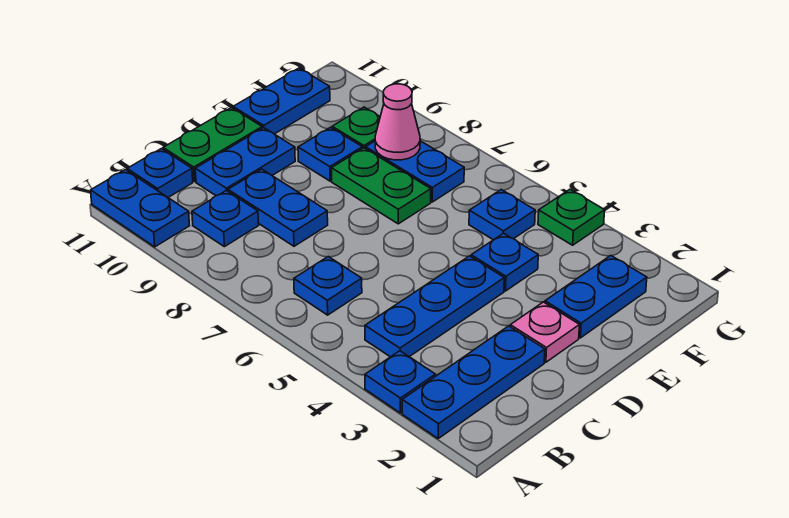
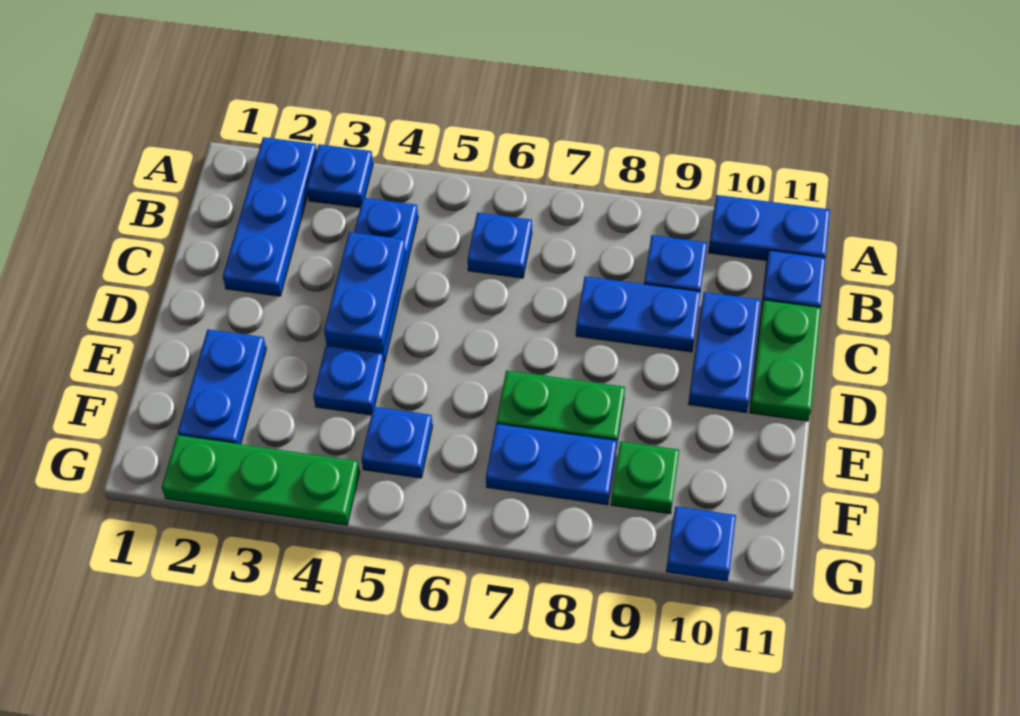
pink 1x1 plate [510,302,579,362] -> none
blue 1x1 plate [298,127,362,181] -> blue 1x1 plate moved to [666,506,736,581]
blue 1x2 plate [233,68,330,134] -> blue 1x2 plate moved to [324,232,406,350]
pink 1x1 cone [375,84,420,160] -> none
green 1x1 plate [538,189,605,245] -> green 1x3 plate [162,435,360,525]

